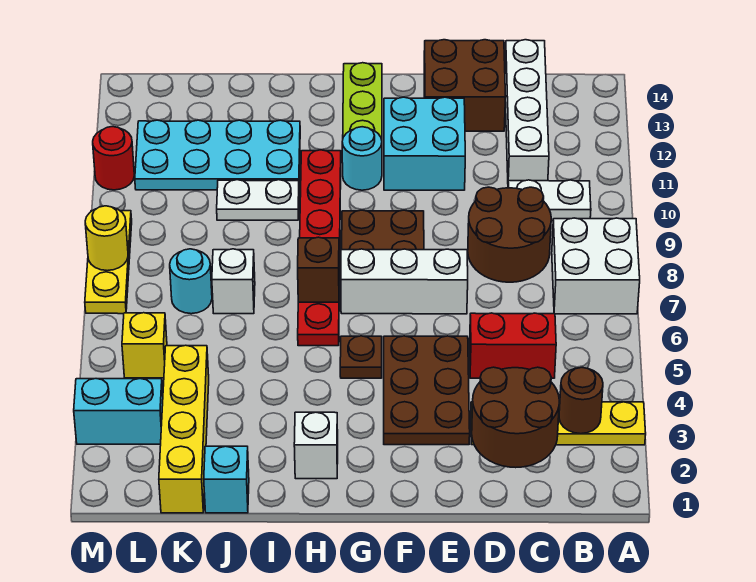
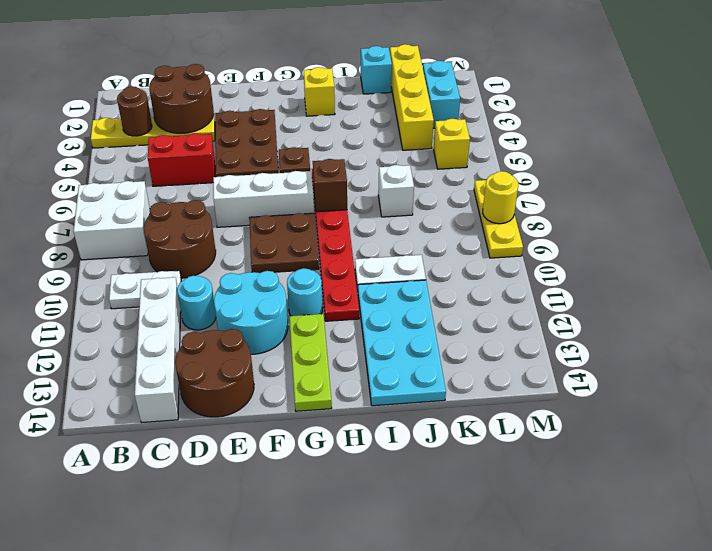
brown 2x2 brick [424,40,506,131] -> brown 2x2 round brick [175,329,254,417]
cyan 2x2 brick [384,97,465,190] -> cyan 2x2 round brick [214,271,288,354]
white 1x1 brick [294,412,338,479] -> yellow 1x1 brick [304,67,335,116]
cyan 2x4 plate [135,120,300,190] -> cyan 2x4 plate turned to [358,280,446,406]
cyan 1x1 round brick [170,249,212,314] -> cyan 1x1 round brick moved to [177,276,216,330]
cyan 1x2 brick [74,379,163,444] -> cyan 1x2 brick turned to [423,61,460,128]
red 1x1 round brick [93,127,134,190] -> none

